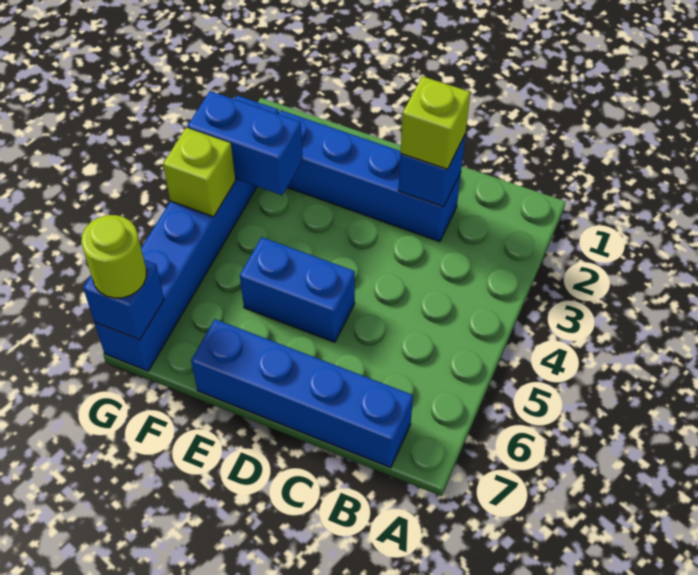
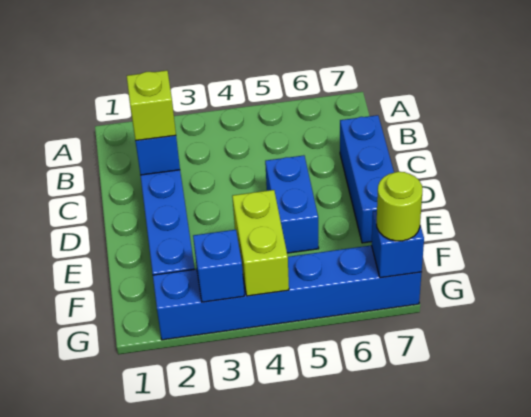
blue 1x4 brick [191,319,413,468] -> blue 1x3 brick [340,115,394,243]
blue 1x2 brick [187,91,303,195] -> blue 1x1 brick [193,230,244,302]
lime 1x1 brick [163,128,235,217] -> lime 1x2 brick [232,190,289,296]

